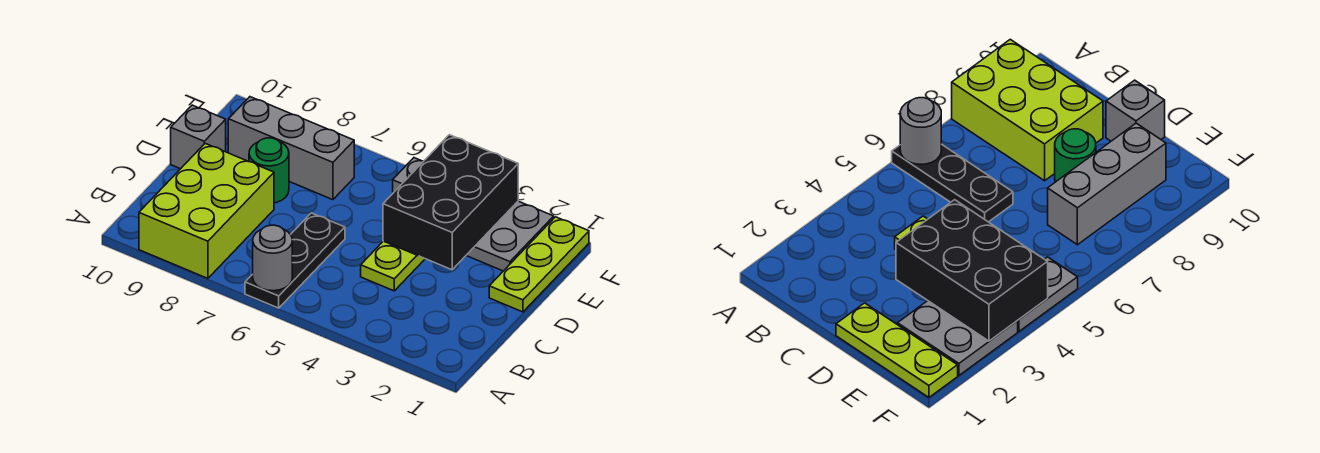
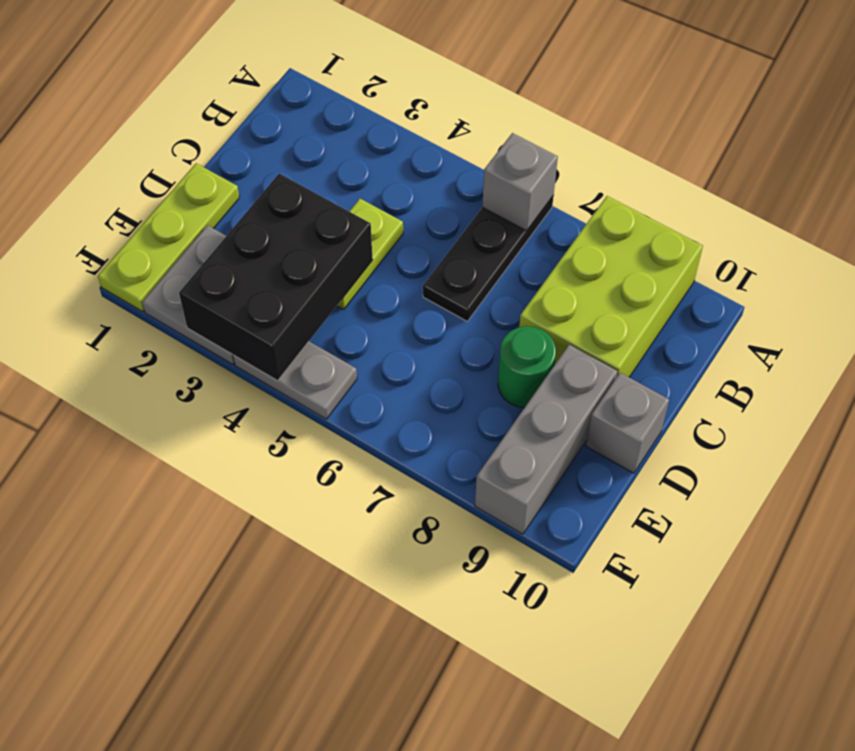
grey 1x1 round brick [253,225,292,291] -> grey 1x1 brick [482,133,558,231]
grey 1x3 brick [228,97,354,200] -> grey 1x3 brick turned to [475,345,617,534]

